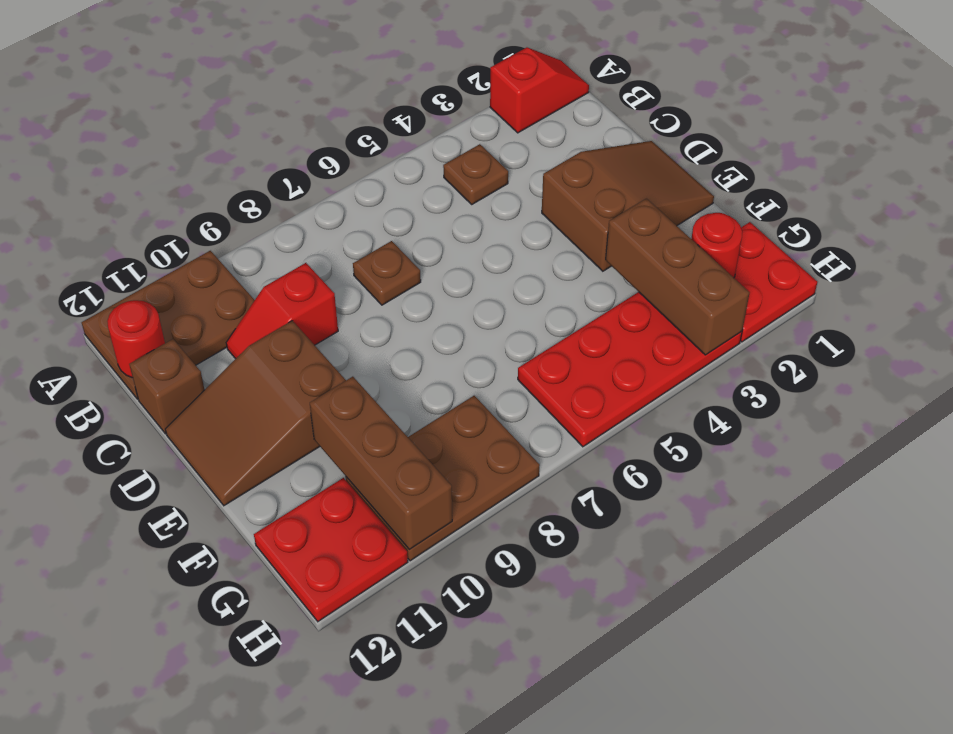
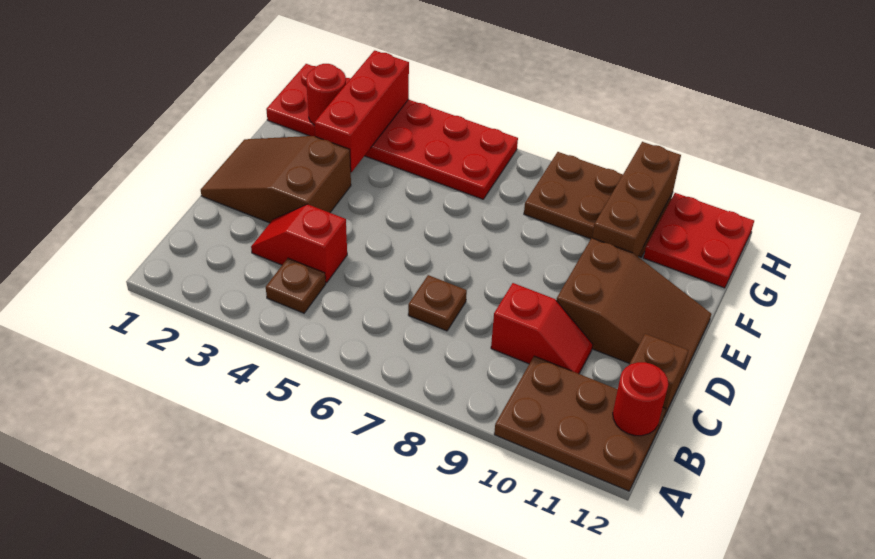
red 1x2 slope [490,47,589,133] -> red 1x2 slope moved to [251,204,347,283]
brown 1x3 brick [606,199,749,355] -> red 1x3 brick [314,50,409,172]

